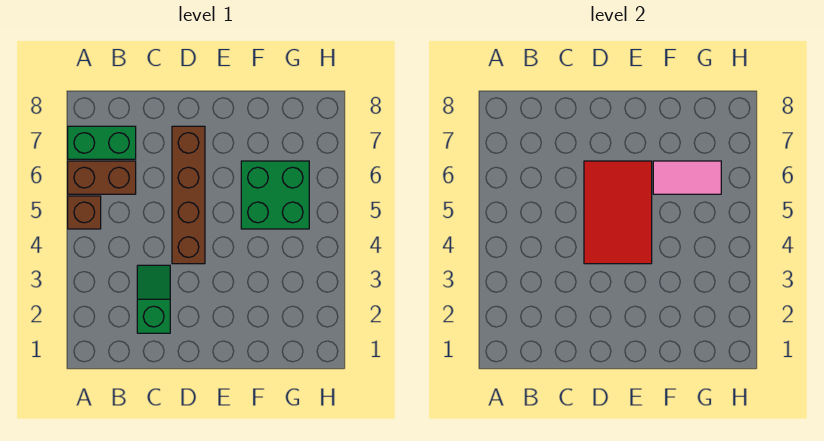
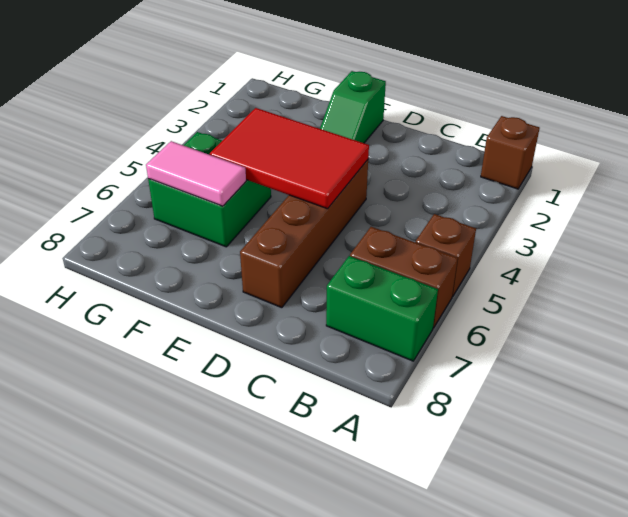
none -> brown 1x1 brick [481,116,540,189]
green 1x2 slope [137,265,170,333] -> green 1x2 slope moved to [320,71,386,143]
red 2x3 tile [584,161,652,264] -> red 2x3 tile turned to [210,108,369,209]

